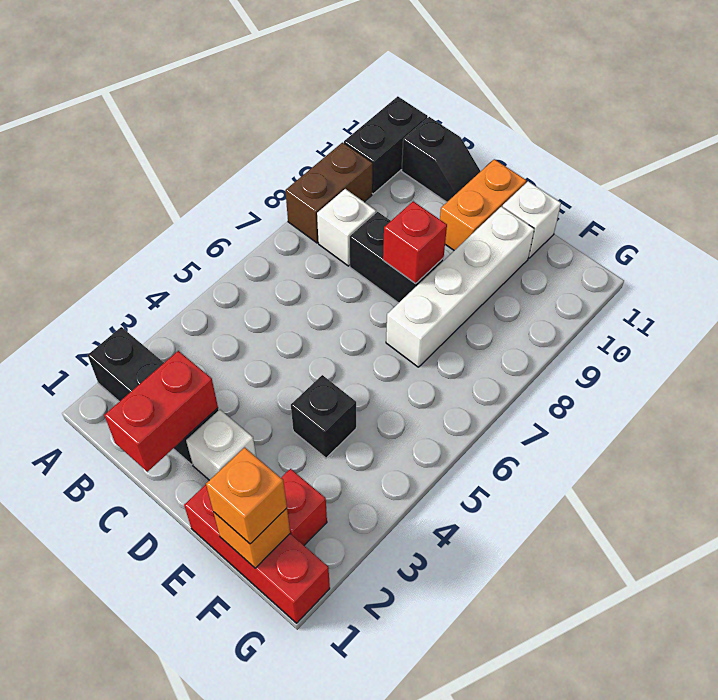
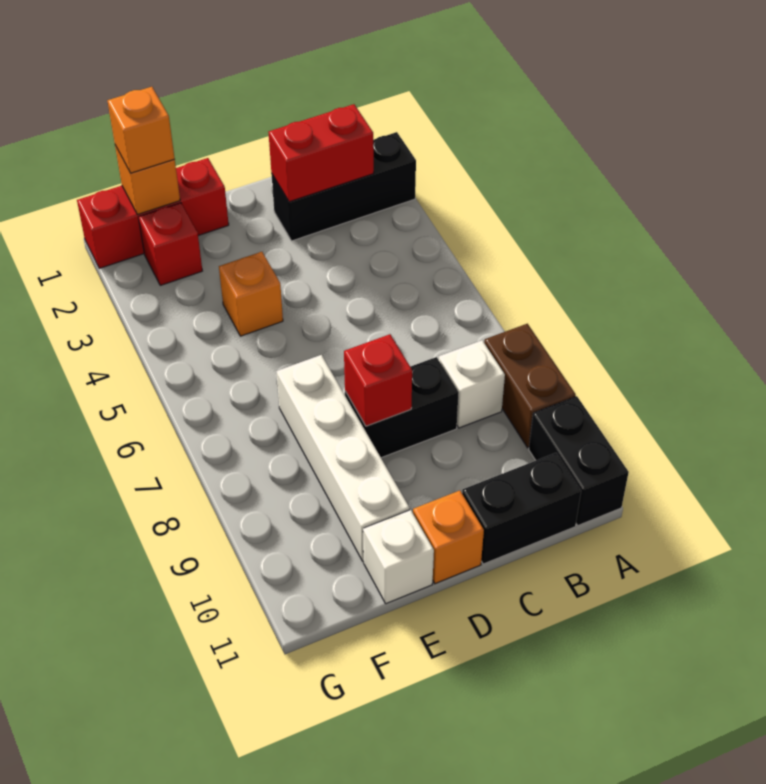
black 1x2 slope [402,117,481,202] -> black 1x2 brick [462,453,581,564]
red 1x2 brick [104,351,218,472] -> red 1x2 brick turned to [268,104,374,202]
white 1x1 brick [186,410,256,480] -> none
orange 1x2 brick [440,159,526,250] -> orange 1x1 brick [413,491,484,584]
black 1x1 brick [291,375,356,458] -> orange 1x1 brick [219,252,283,336]

